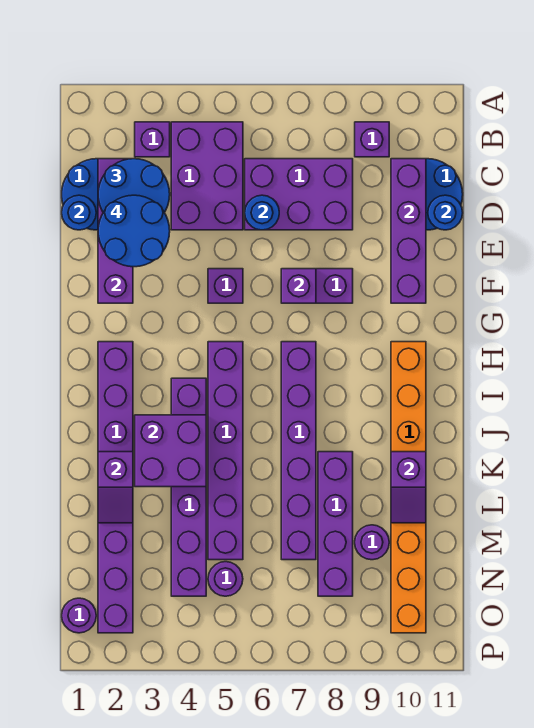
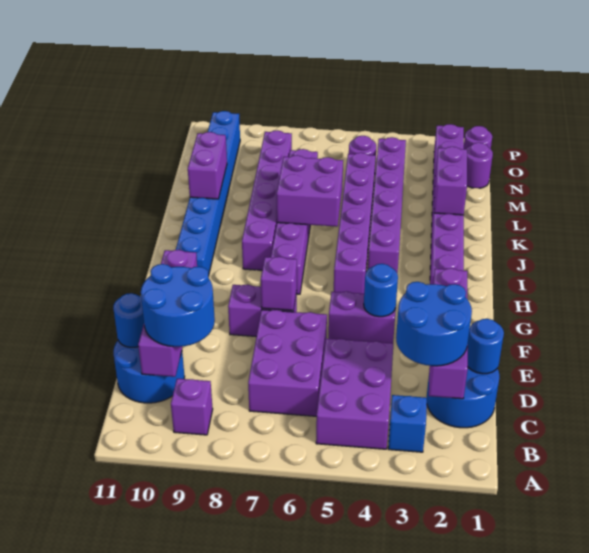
purple 1x1 brick [135,122,170,157] -> blue 1x1 brick [388,395,427,452]
purple 2x3 brick [245,159,353,230] -> purple 2x3 brick turned to [248,310,327,416]
blue 2x2 round brick [98,195,170,267] -> blue 2x2 round brick moved to [141,264,215,347]
blue 1x1 round brick [245,195,279,230] -> blue 1x1 round brick moved to [364,264,398,317]
purple 1x1 brick [208,269,243,303] -> purple 1x2 brick [328,292,396,343]
orange 1x8 brick [391,342,426,633] -> blue 1x8 brick [176,111,240,276]
purple 2x2 brick [135,415,206,487] -> purple 2x2 brick moved to [277,155,343,227]
purple 1x2 slope [98,452,133,523] -> purple 1x2 brick [434,147,467,215]
purple 1x4 brick [318,452,353,596] -> purple 1x6 brick [242,130,292,270]
purple 1x2 slope [391,452,426,523] -> purple 1x2 brick [188,132,227,199]
purple 1x1 round brick [355,525,389,560] -> purple 1x1 round brick moved to [466,143,493,188]

